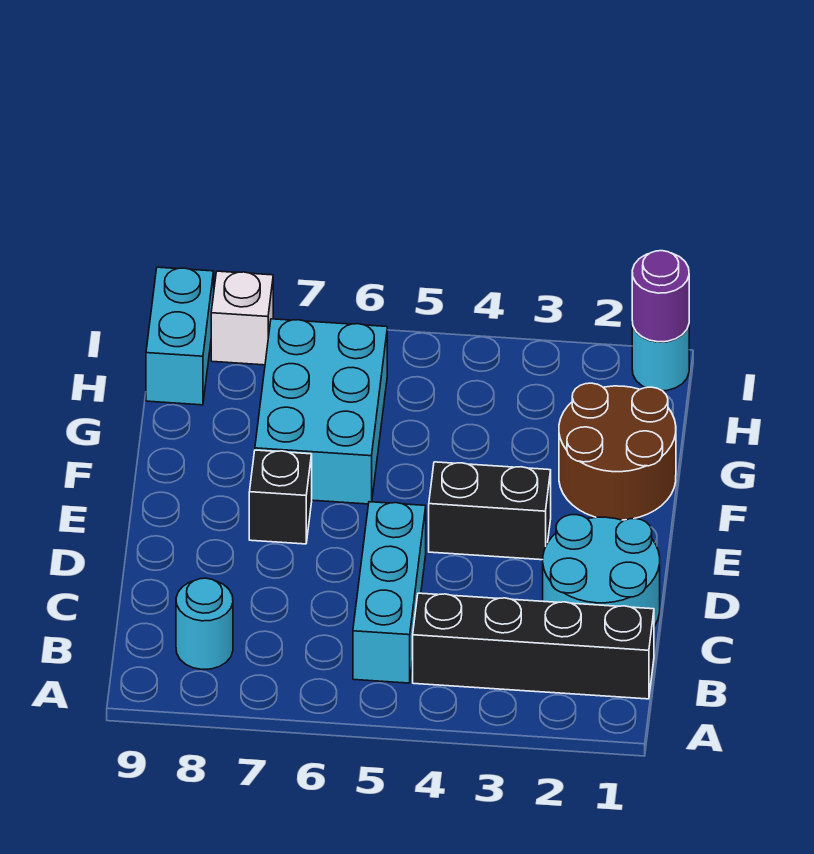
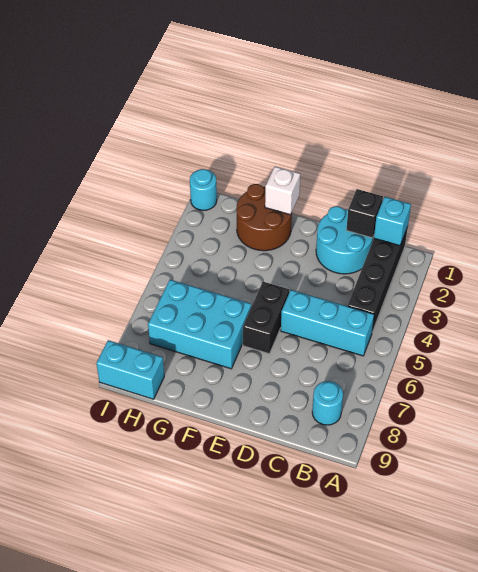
none -> cyan 1x1 brick [374,197,411,246]
black 1x2 brick [429,462,551,560] -> black 1x2 brick moved to [243,282,289,354]
black 1x1 brick [249,450,312,544] -> black 1x1 brick moved to [346,189,383,238]
purple 1x1 round brick [632,251,689,342] -> none
white 1x1 brick [211,271,273,365] -> white 1x1 brick moved to [265,167,300,215]

